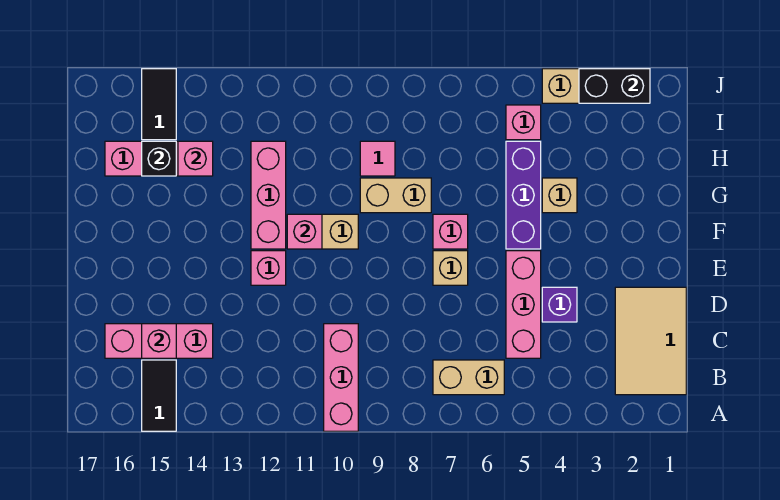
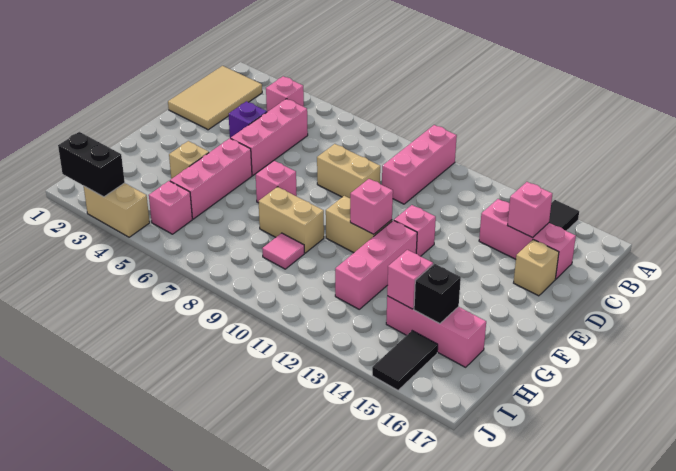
none -> pink 1x1 brick [266,76,304,112]
tan 1x2 brick [433,360,504,395] -> tan 1x2 brick moved to [317,144,380,198]
tan 1x1 brick [433,251,468,285] -> tan 1x1 brick moved to [514,240,559,296]
purple 1x3 brick [506,141,541,249] -> pink 1x3 brick [170,138,252,219]

